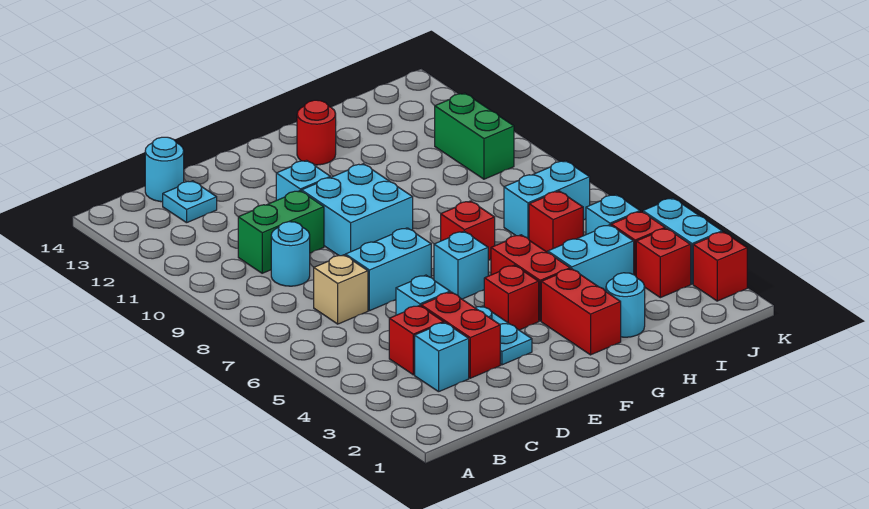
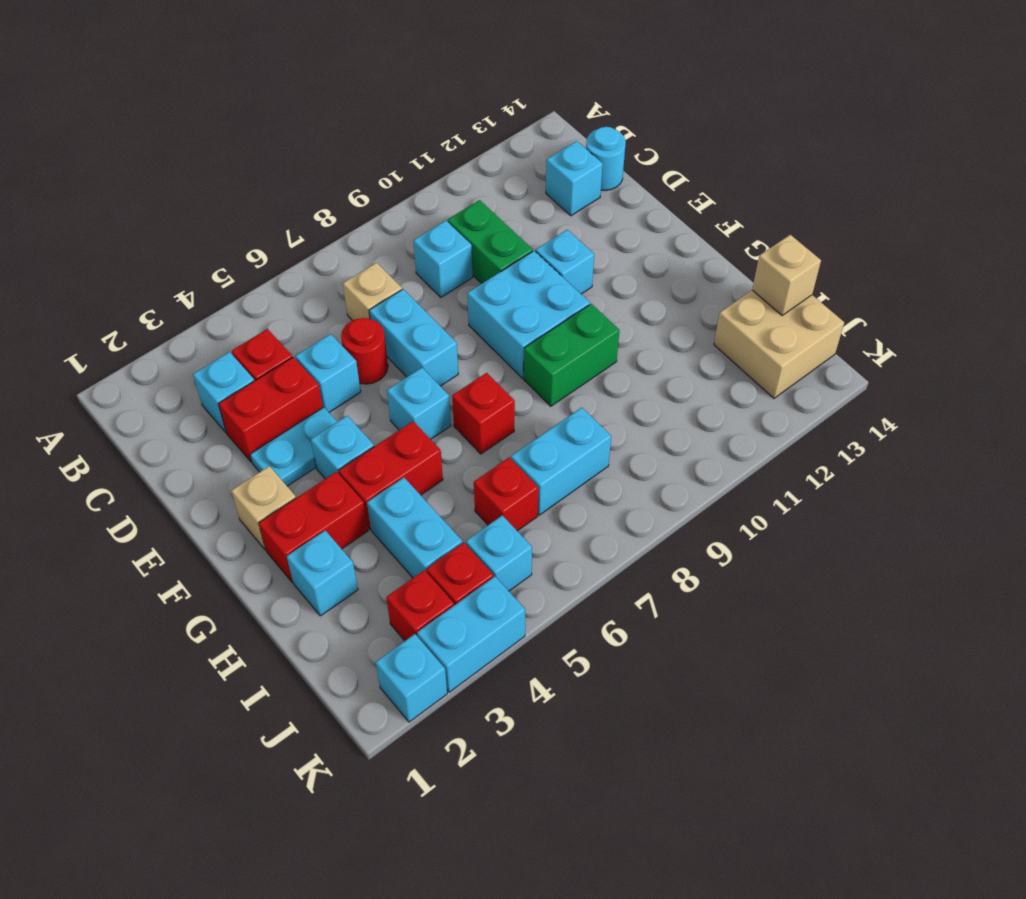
cyan 1x1 round brick [271,222,310,286] -> cyan 1x1 brick [413,221,473,297]
cyan 1x1 plate [163,181,217,223] -> cyan 1x1 brick [546,141,603,216]
none -> tan 1x1 brick [231,466,296,550]
red 1x1 brick [484,265,539,330] -> cyan 1x1 brick [311,416,374,479]
red 1x1 round brick [297,100,336,165] -> red 1x1 round brick moved to [341,318,388,384]
cyan 1x1 round brick [606,273,645,337] -> cyan 1x1 brick [287,531,358,616]
cyan 1x2 brick [504,161,590,239] -> cyan 1x2 brick turned to [511,408,611,515]
none -> tan 2x2 brick [714,290,844,398]
none -> tan 1x1 brick [752,235,821,315]
green 1x2 brick [435,93,514,179] -> green 1x2 brick moved to [524,304,620,406]
red 1x1 brick [693,232,747,301] -> cyan 1x1 brick [376,634,447,722]

